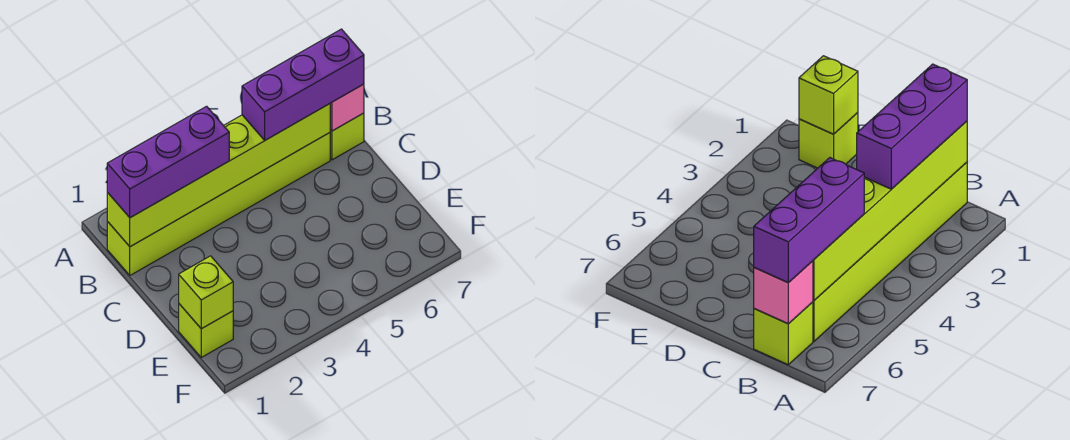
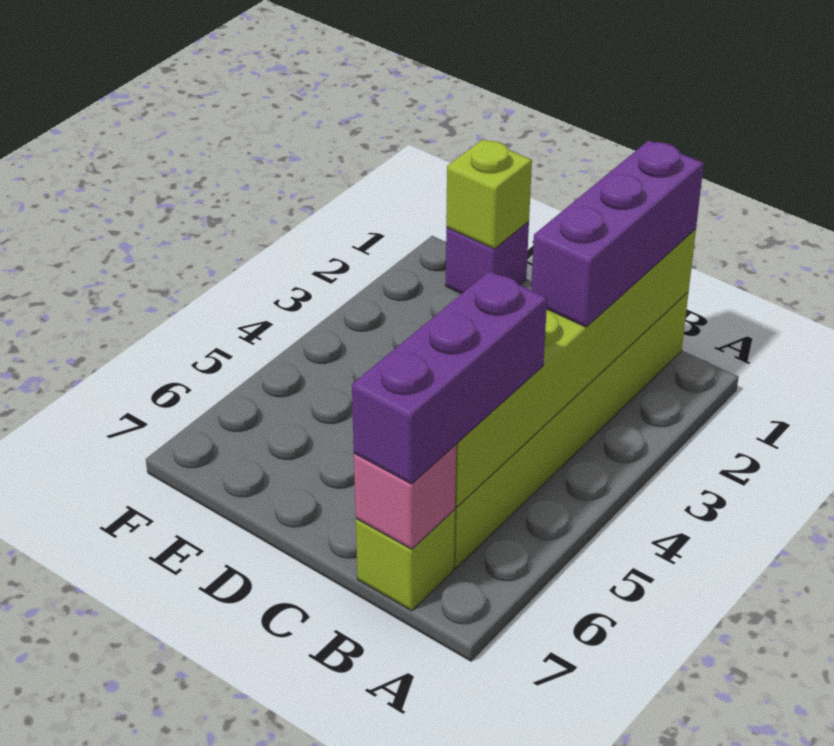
lime 1x1 brick [179,304,233,357] -> purple 1x1 brick [446,222,529,294]

